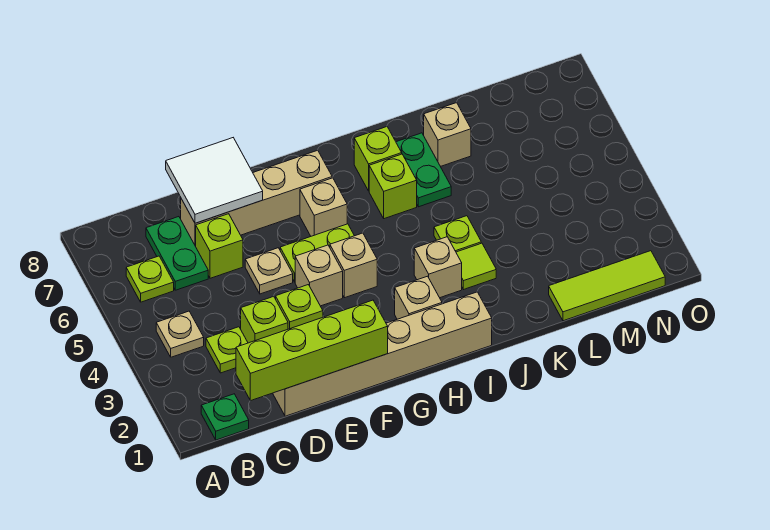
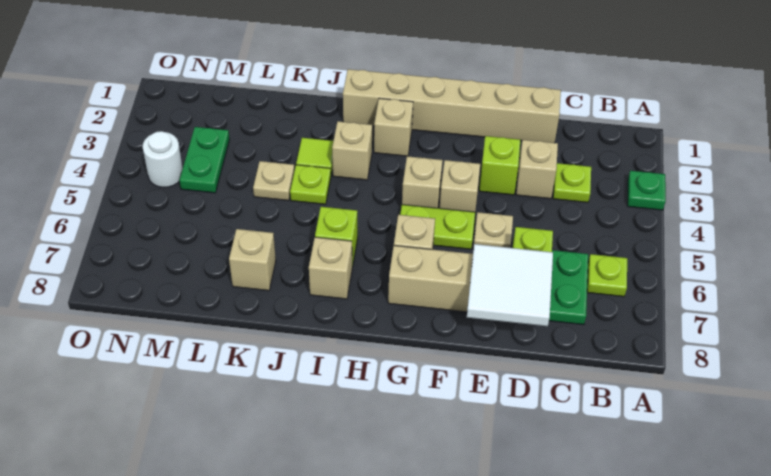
green 1x1 plate [201,394,249,440] -> green 1x1 plate moved to [628,171,666,210]
tan 1x1 plate [156,311,204,357] -> tan 1x1 plate moved to [253,161,295,201]
lime 1x4 brick [236,300,388,401] -> none
lime 1x1 brick [241,296,288,343] -> tan 1x1 brick [516,140,558,199]
lime 1x1 brick [354,127,402,191] -> tan 1x1 brick [309,237,352,299]
green 1x2 plate [396,133,451,207] -> green 1x2 plate moved to [179,127,230,193]
lime 1x3 tile [549,251,665,321] -> none
none -> white 1x1 round brick [143,131,183,187]

